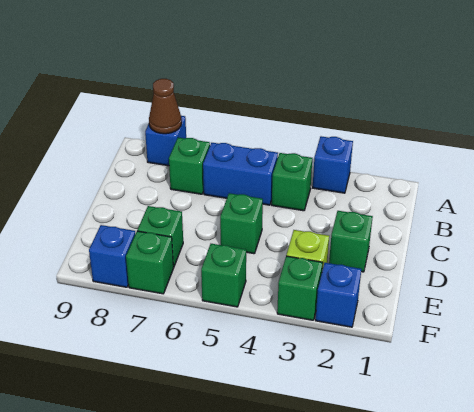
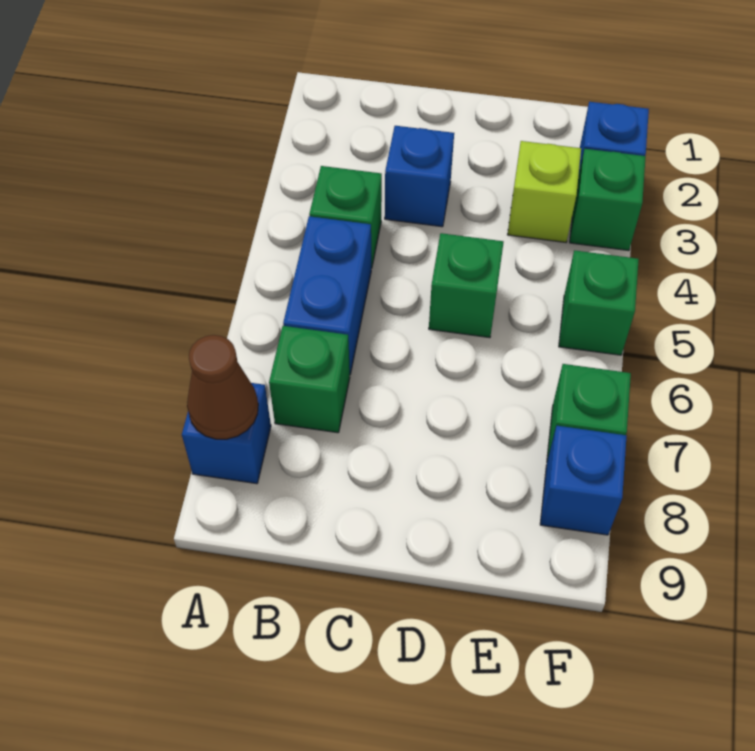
blue 1x1 brick [313,136,353,193] -> blue 1x1 brick moved to [385,126,454,227]
green 1x1 brick [329,211,373,272] -> none
green 1x1 brick [137,206,183,267] -> none

